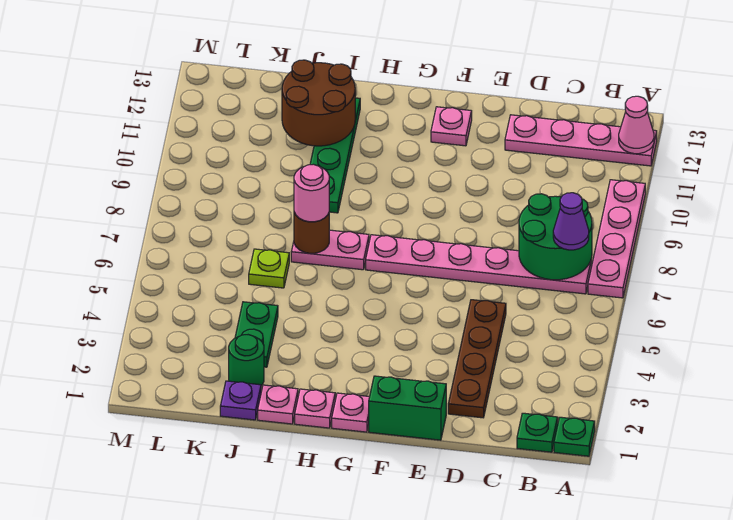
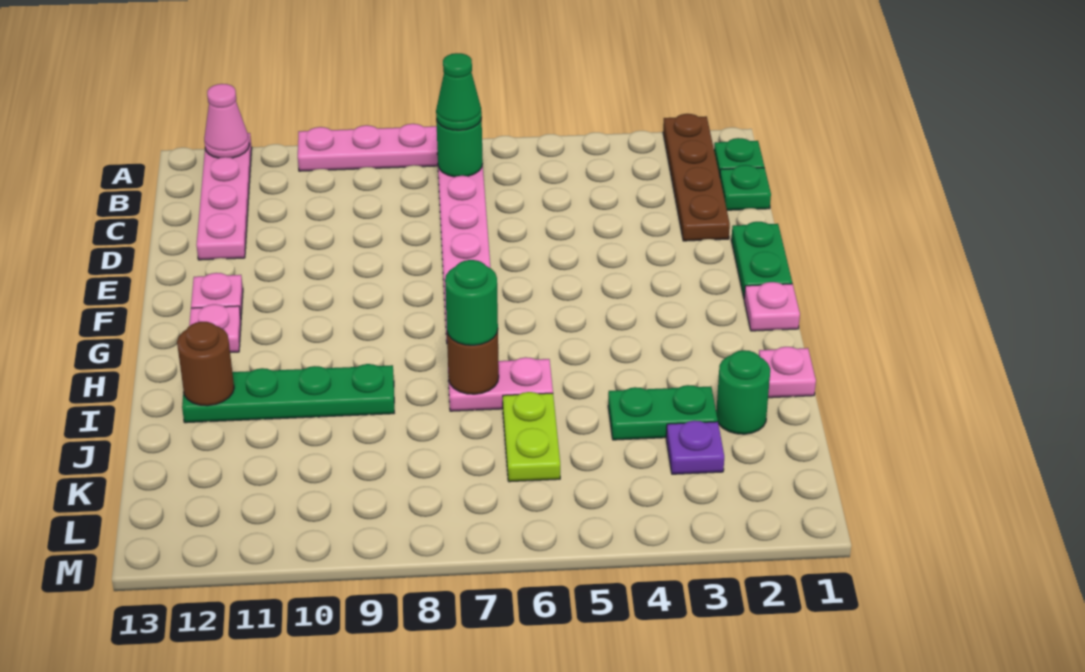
green 1x1 plate [554,417,595,456] -> green 1x1 plate moved to [720,165,771,210]
green 2x2 round brick [519,194,592,280] -> green 1x1 round brick [436,118,483,177]
purple 1x1 cone [553,193,589,250] -> green 1x1 cone [436,53,482,130]
brown 1x4 plate [448,300,506,418] -> brown 1x4 plate turned to [663,114,730,241]
green 1x2 brick [369,376,446,440] -> green 1x2 plate [731,222,792,297]
pink 1x1 plate [295,389,335,428] -> pink 1x1 plate moved to [189,304,241,352]
pink 1x2 plate [291,230,369,270] -> pink 1x2 plate turned to [448,357,553,411]
pink 1x1 round brick [294,164,329,222] -> green 1x1 round brick [445,260,498,345]
brown 2x2 round brick [282,60,355,146] -> brown 1x1 round brick [177,322,234,406]
purple 1x1 plate [220,381,261,420] -> purple 1x1 plate moved to [666,421,724,474]
lime 1x1 plate [249,249,289,288] -> lime 1x2 plate [503,392,560,482]

